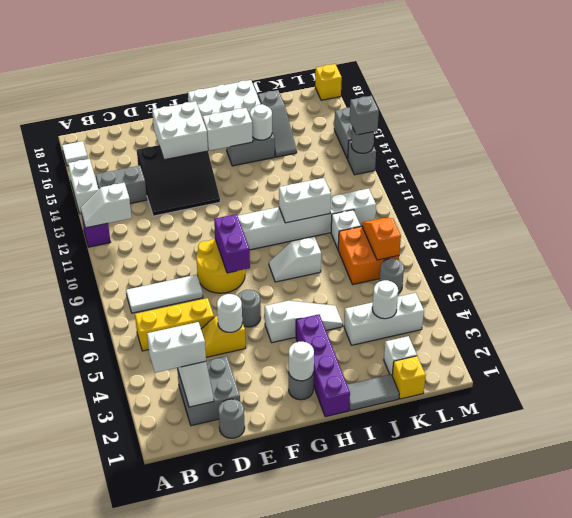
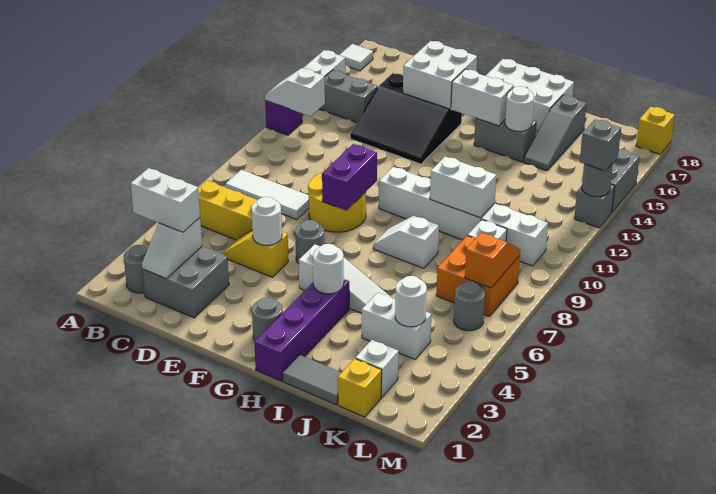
grey 1x1 round brick [218,399,245,438] -> grey 1x1 round brick moved to [124,245,148,293]
white 1x1 round brick [289,342,314,381] -> white 1x1 round brick moved to [313,244,344,294]
white 1x3 brick [344,293,424,345] -> white 1x2 brick [362,293,431,359]

